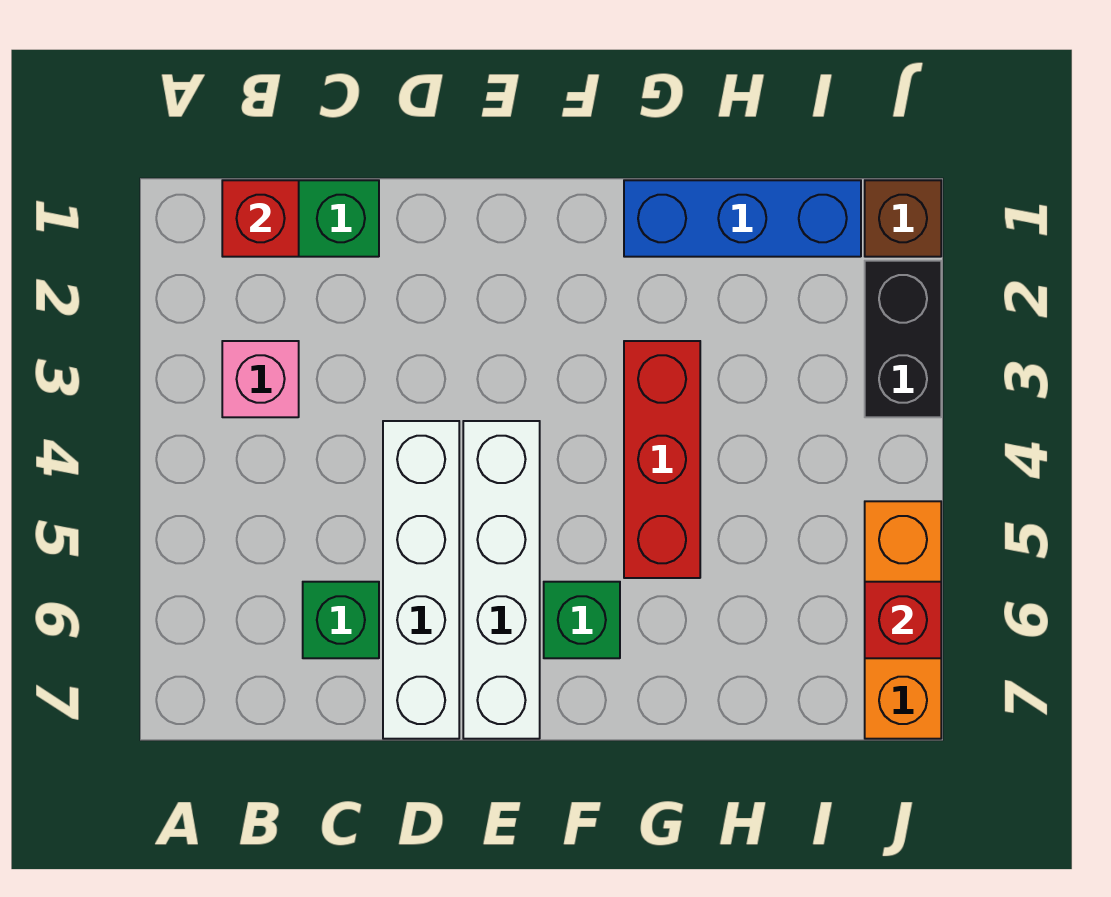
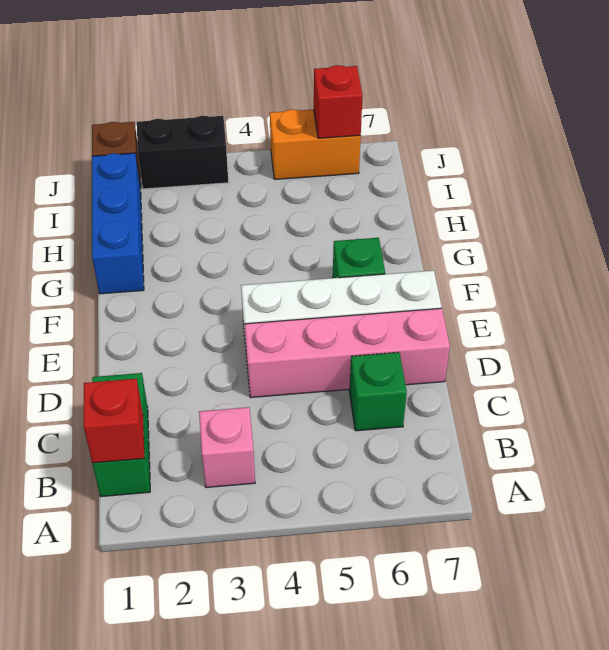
white 1x4 brick [383,421,459,739] -> pink 1x4 brick [245,308,450,398]
red 1x3 brick [624,341,700,578] -> none
orange 1x3 brick [865,501,941,739] -> orange 1x2 brick [270,109,361,179]

